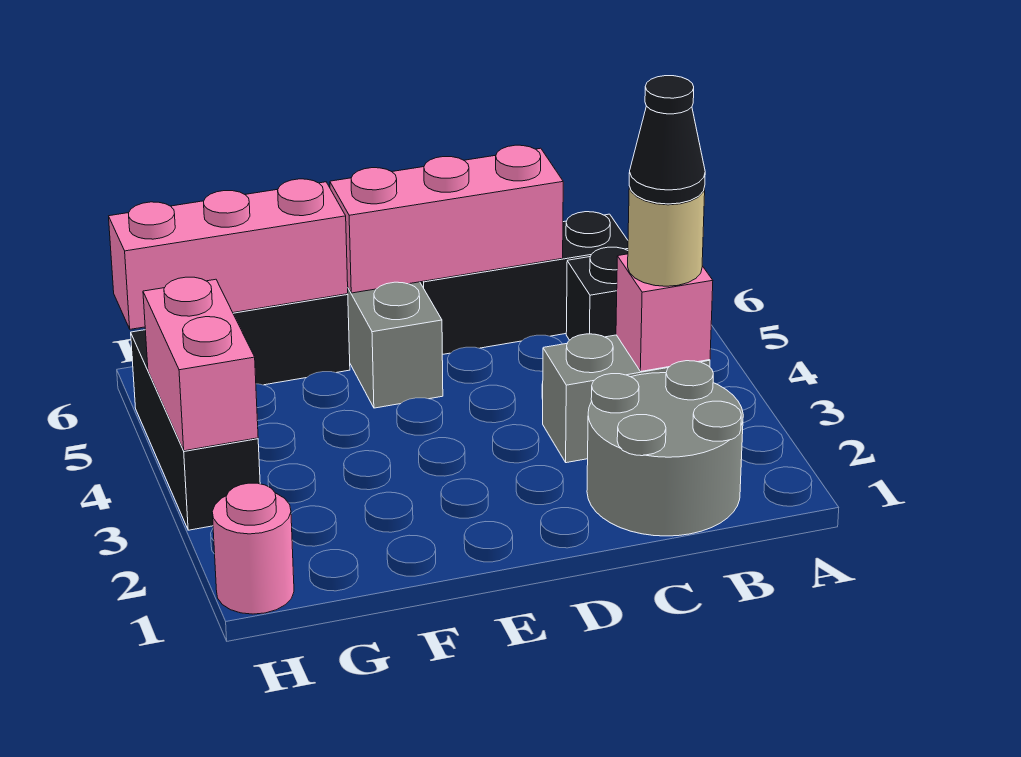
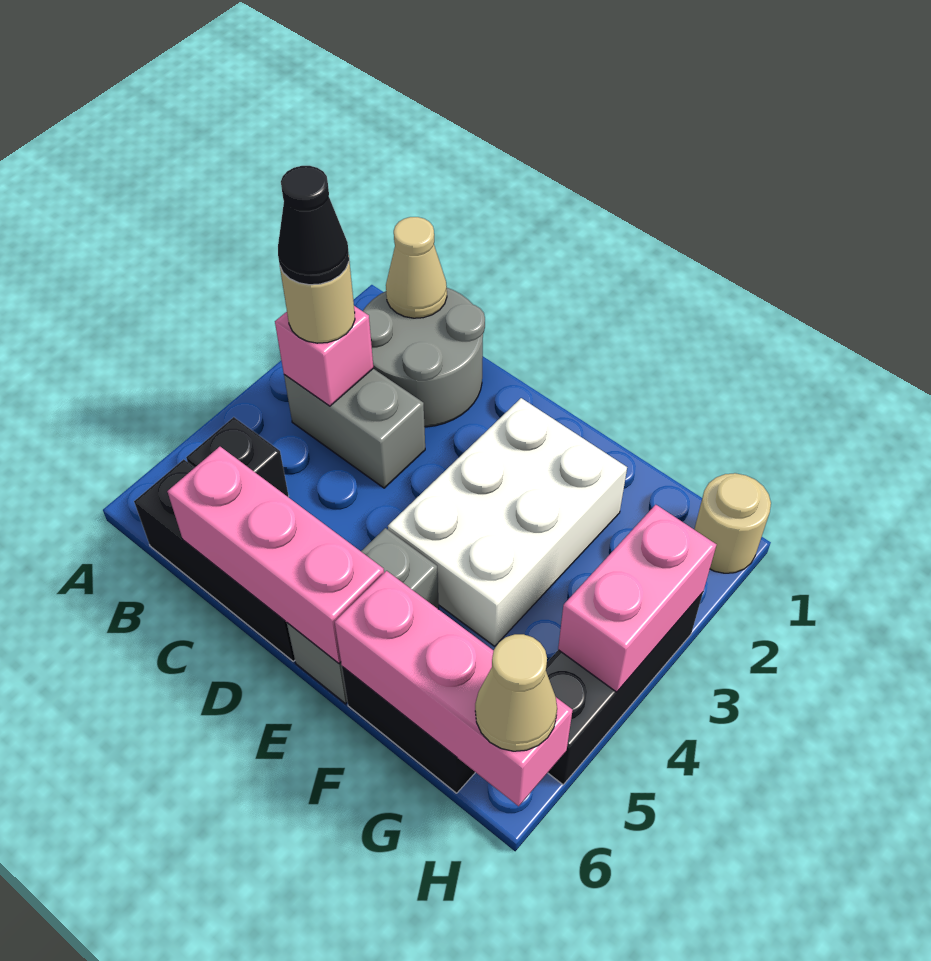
none -> tan 1x1 cone [386,217,447,318]
none -> white 2x3 brick [388,398,627,646]
pink 1x1 round brick [212,483,294,614] -> tan 1x1 round brick [694,473,771,573]
none -> tan 1x1 cone [475,634,557,751]

